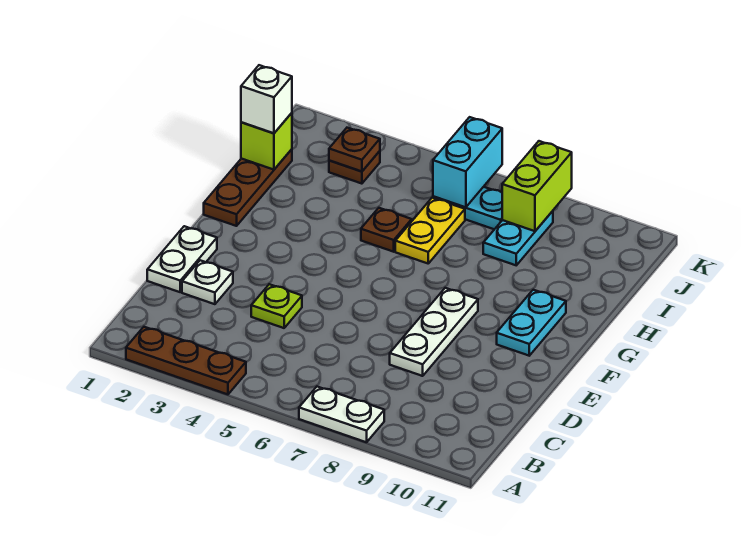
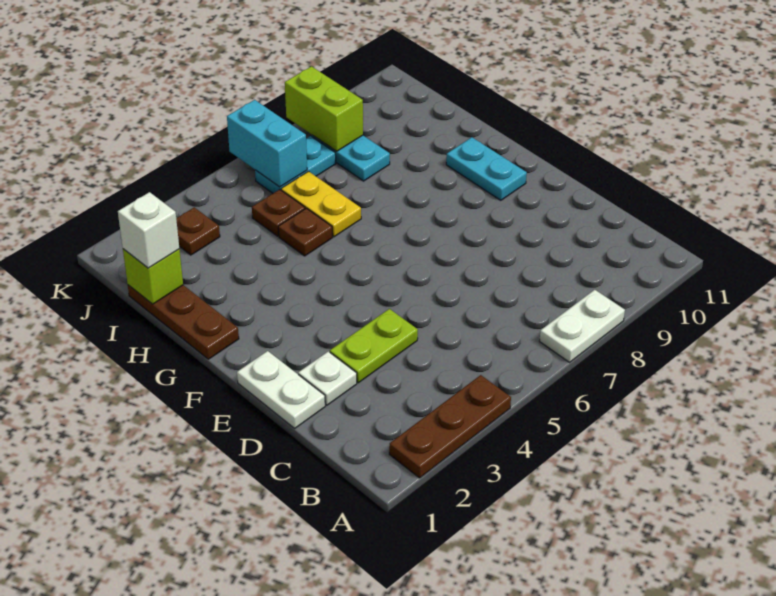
lime 1x1 plate [251,284,302,328] -> lime 1x2 plate [330,309,418,383]
white 1x3 plate [390,288,478,376] -> none
brown 1x1 plate [329,128,380,172] -> brown 1x1 plate moved to [252,189,305,236]

